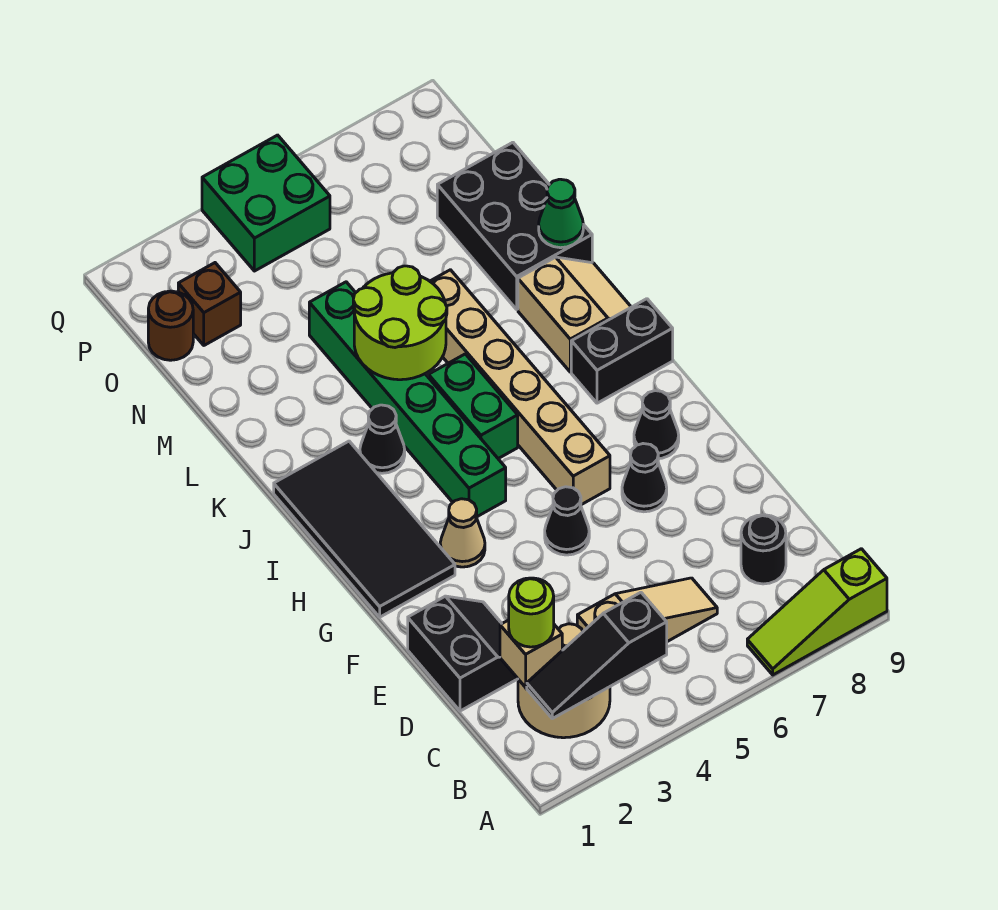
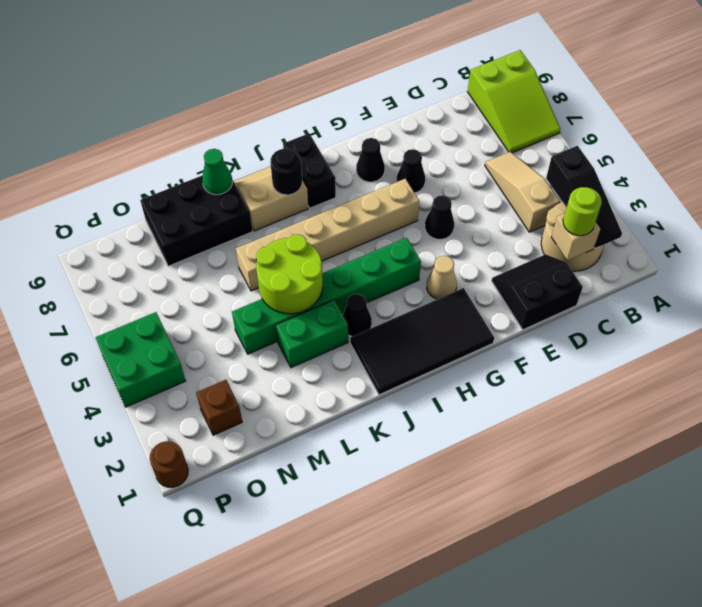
lime 1x3 slope [747,549,887,675] -> lime 2x3 slope [467,50,560,153]
black 1x1 round brick [741,515,786,584] -> black 1x1 round brick moved to [270,149,302,195]
green 1x2 brick [429,354,518,459] -> green 1x2 brick moved to [276,300,348,368]
brown 1x1 round brick [148,291,193,360] -> brown 1x1 round brick moved to [150,441,188,487]

